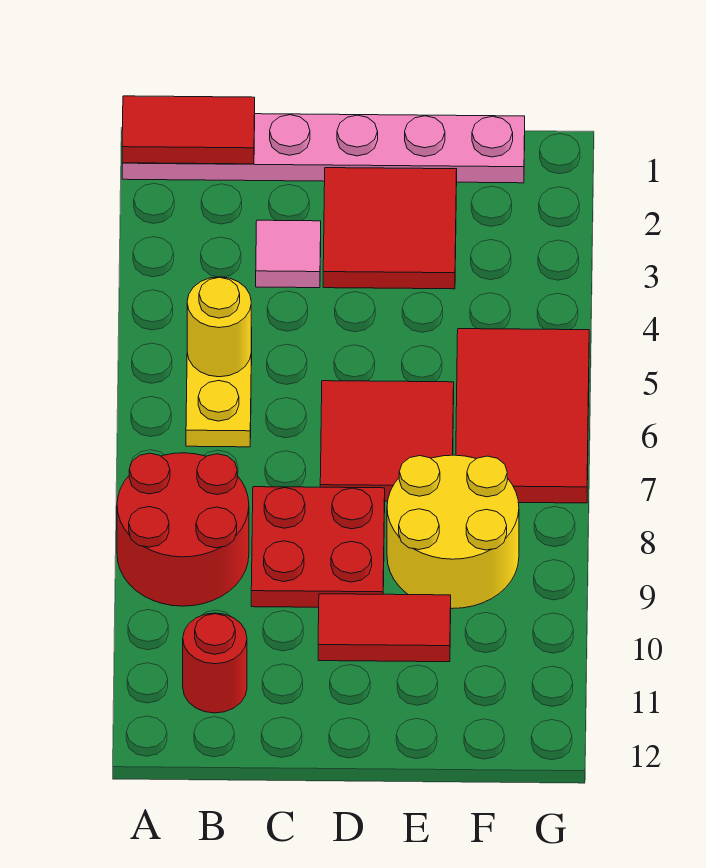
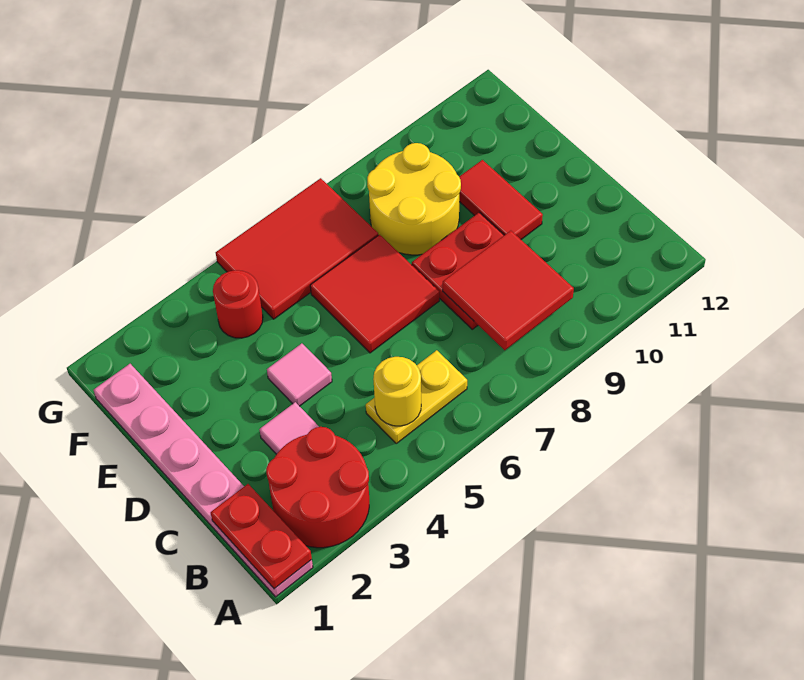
red 1x2 tile [122,96,255,164] -> red 1x2 plate [211,484,312,589]
red 2x2 round brick [117,453,249,606] -> red 2x2 round brick moved to [266,427,369,548]
red 1x1 round brick [183,613,247,713] -> red 1x1 round brick moved to [213,270,263,338]
red 2x2 tile [323,168,457,289] -> red 2x2 tile moved to [443,231,574,350]
none -> pink 1x1 tile [267,343,332,406]

